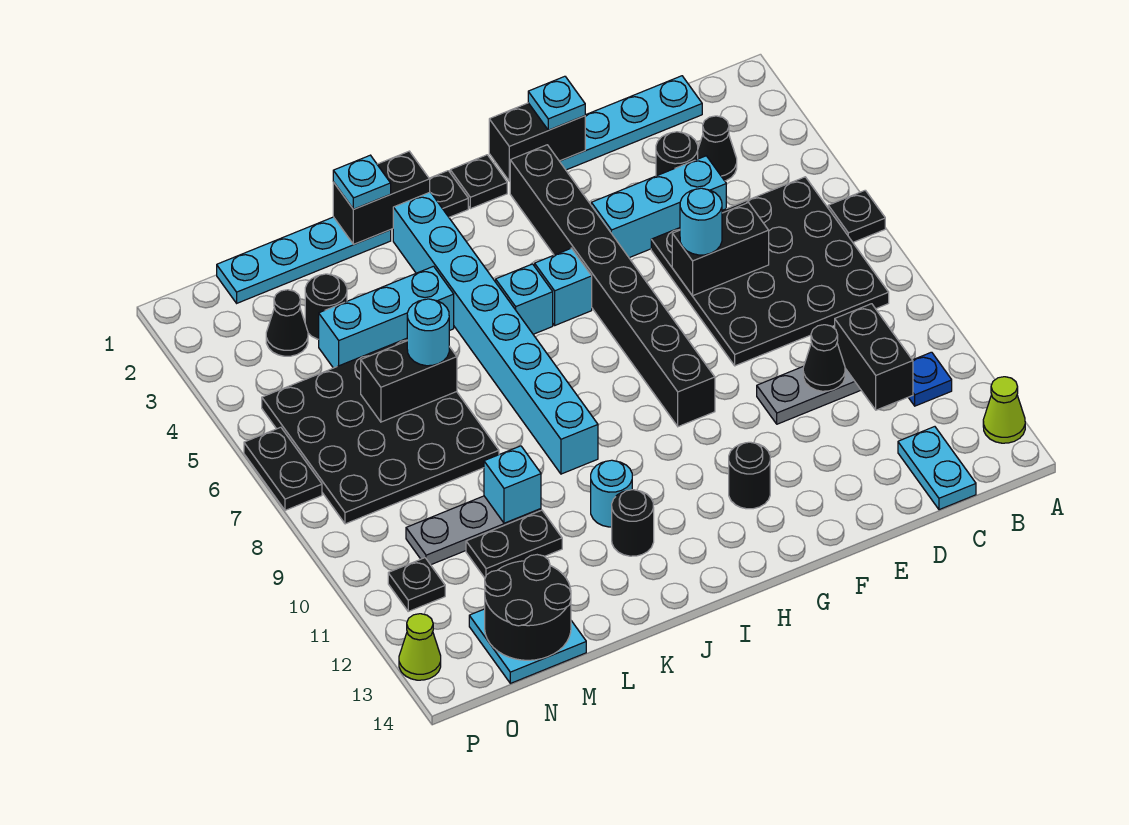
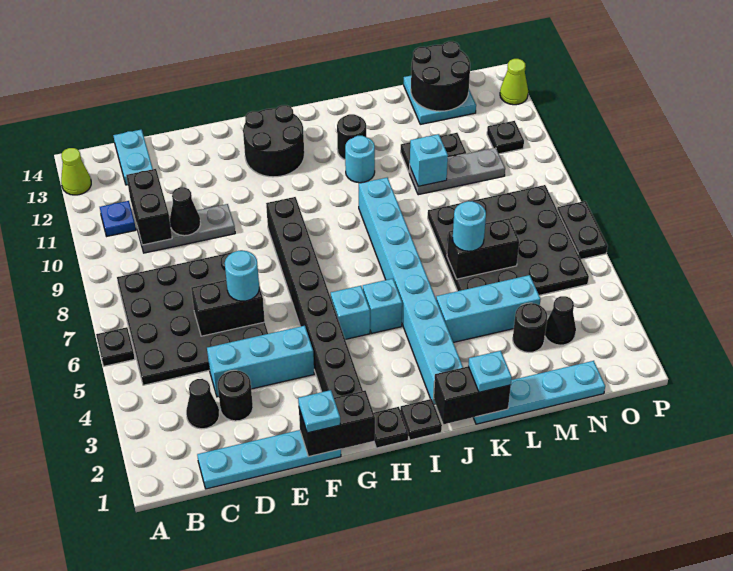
black 1x1 round brick [729,442,770,509] -> black 2x2 round brick [243,105,304,177]

